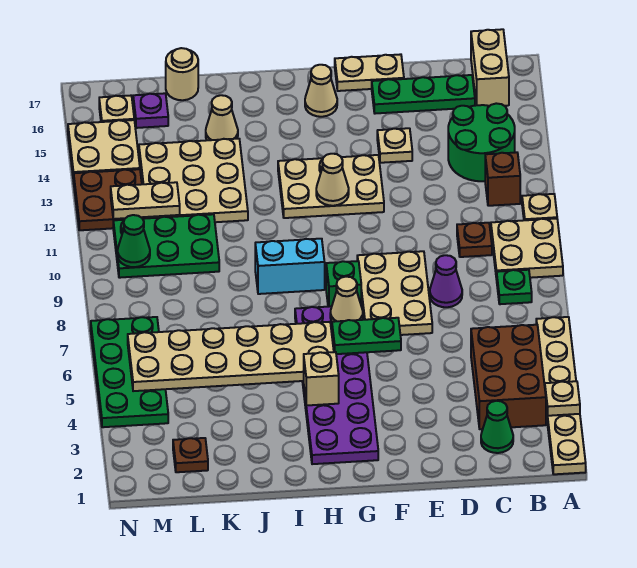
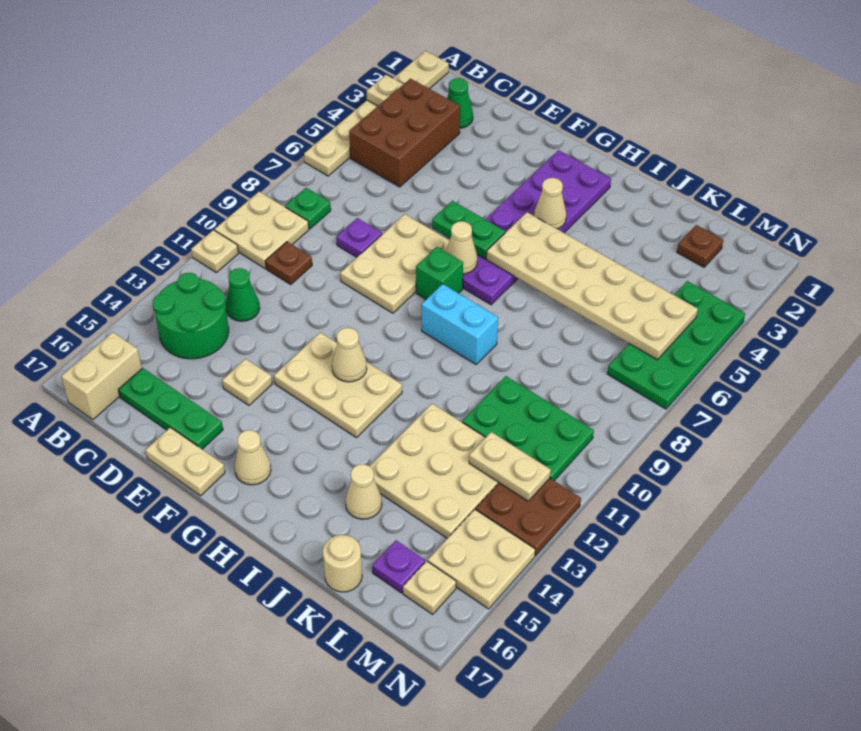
brown 1x1 brick [485,152,520,206] -> none
purple 1x1 cone [430,255,462,307] -> purple 1x1 plate [336,218,382,257]
tan 1x1 brick [304,352,339,406] -> tan 1x1 cone [534,178,566,229]
green 1x1 cone [118,215,150,267] -> green 1x1 cone moved to [226,268,260,321]

